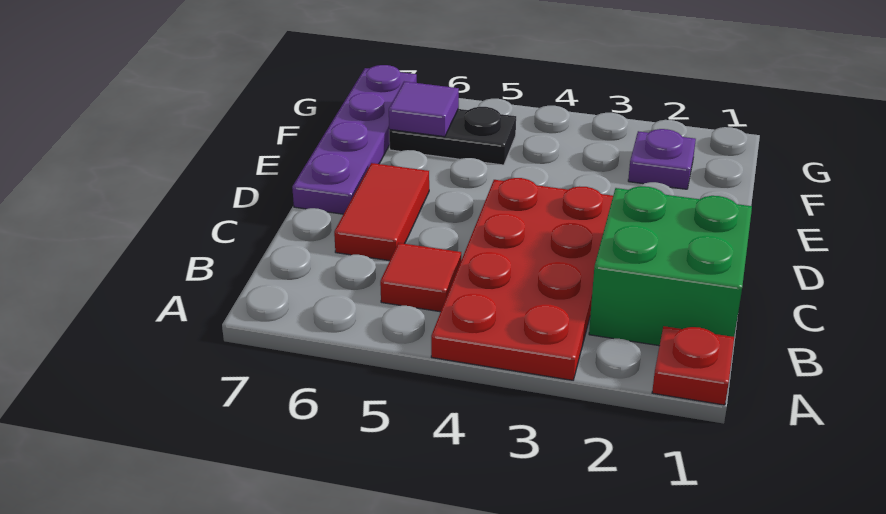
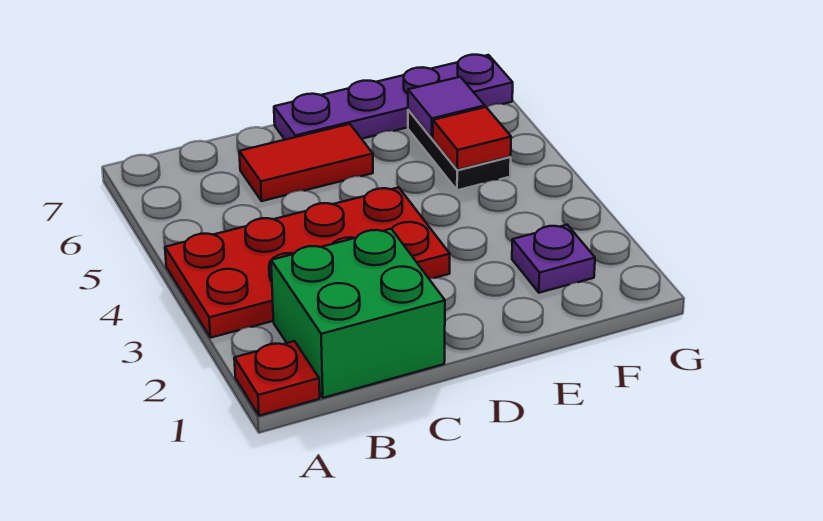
red 1x1 tile [380,243,461,312] -> red 1x1 tile moved to [433,107,511,170]

